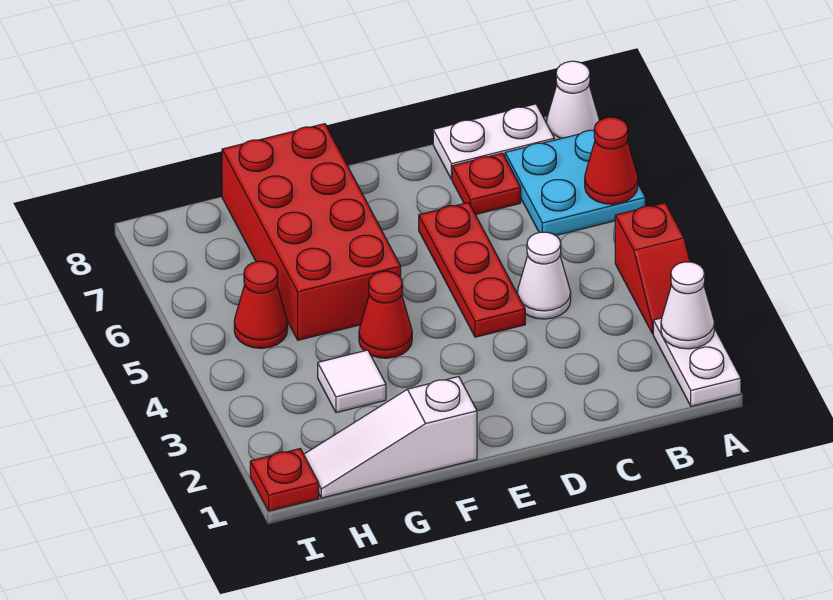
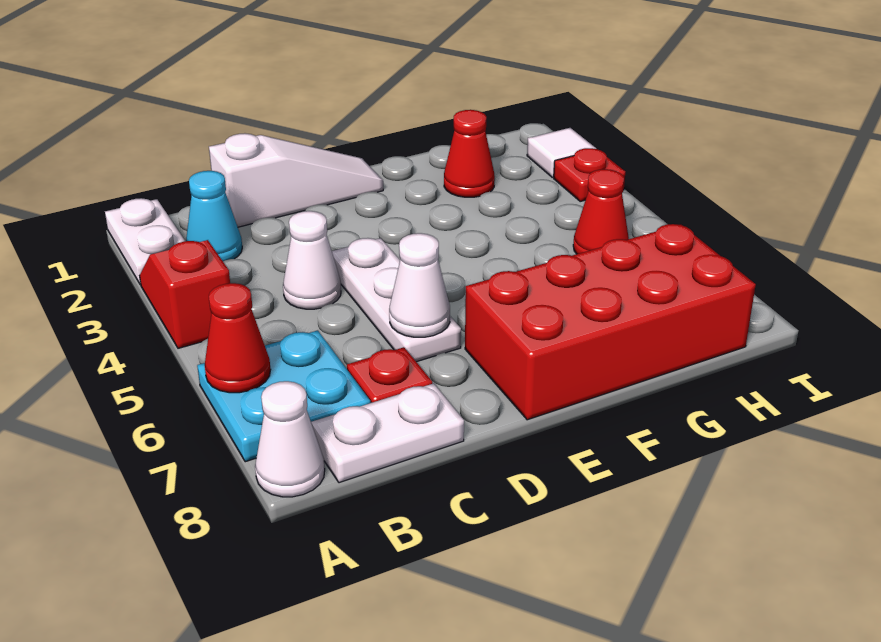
white 1x1 cone [661,262,714,349] -> white 1x1 cone moved to [389,233,450,337]
none -> cyan 1x1 cone [186,171,242,261]
red 1x3 plate [419,202,525,337] -> white 1x3 plate [332,238,461,362]
white 1x3 slope [304,377,477,498] -> white 1x3 slope moved to [209,133,383,227]
red 1x1 cone [359,271,412,358] -> red 1x1 cone moved to [444,110,495,197]
red 2x4 brick [222,124,401,340] -> red 2x4 brick turned to [465,224,756,420]
white 1x1 tile [318,350,386,413] -> white 1x1 tile moved to [527,128,596,177]
red 1x1 plate [250,449,319,511] -> red 1x1 plate moved to [554,148,625,201]

